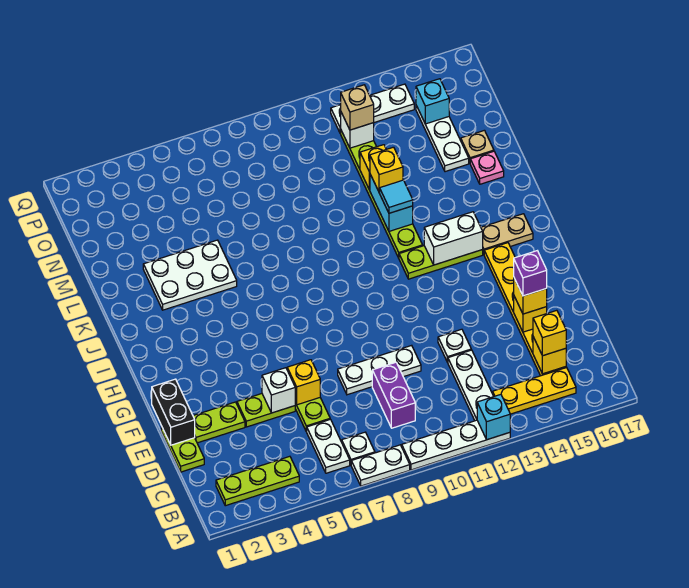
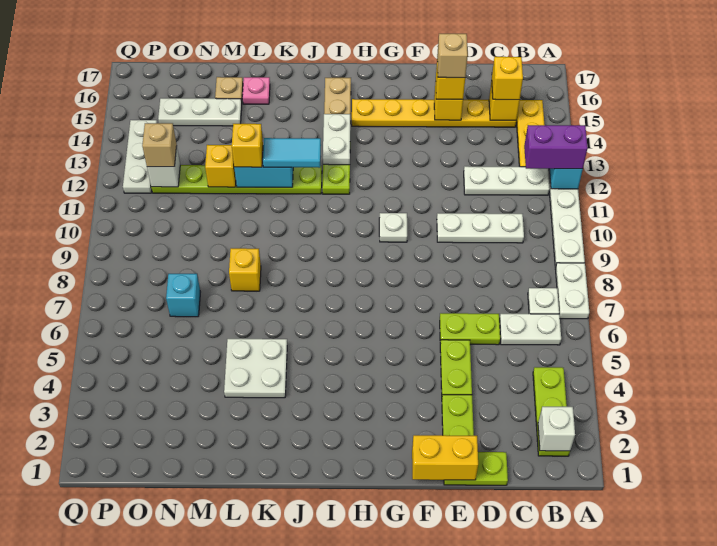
purple 1x2 brick [372,362,415,428] -> purple 1x2 brick moved to [524,125,588,169]
black 1x2 brick [152,379,195,445] -> yellow 1x2 brick [412,435,478,480]
white 1x1 brick [262,368,295,413] -> white 1x1 brick moved to [538,407,575,451]
yellow 1x1 brick [287,360,320,405] -> yellow 1x1 brick moved to [229,248,261,291]
white 1x3 plate [338,345,421,395] -> white 1x3 plate turned to [437,213,524,243]
white 1x1 plate [438,329,471,362] -> white 1x1 plate moved to [379,213,407,242]
purple 1x1 brick [514,251,547,296] -> tan 1x1 brick [437,34,468,78]
white 1x2 brick [424,212,483,265] -> white 1x2 plate [323,114,350,165]
white 2x3 plate [143,240,237,310] -> white 2x2 plate [224,339,287,398]
cyan 1x1 tile [380,180,413,213] -> cyan 1x2 tile [263,138,321,168]
cyan 1x1 brick [416,79,449,124] -> cyan 1x1 brick moved to [166,274,200,317]

